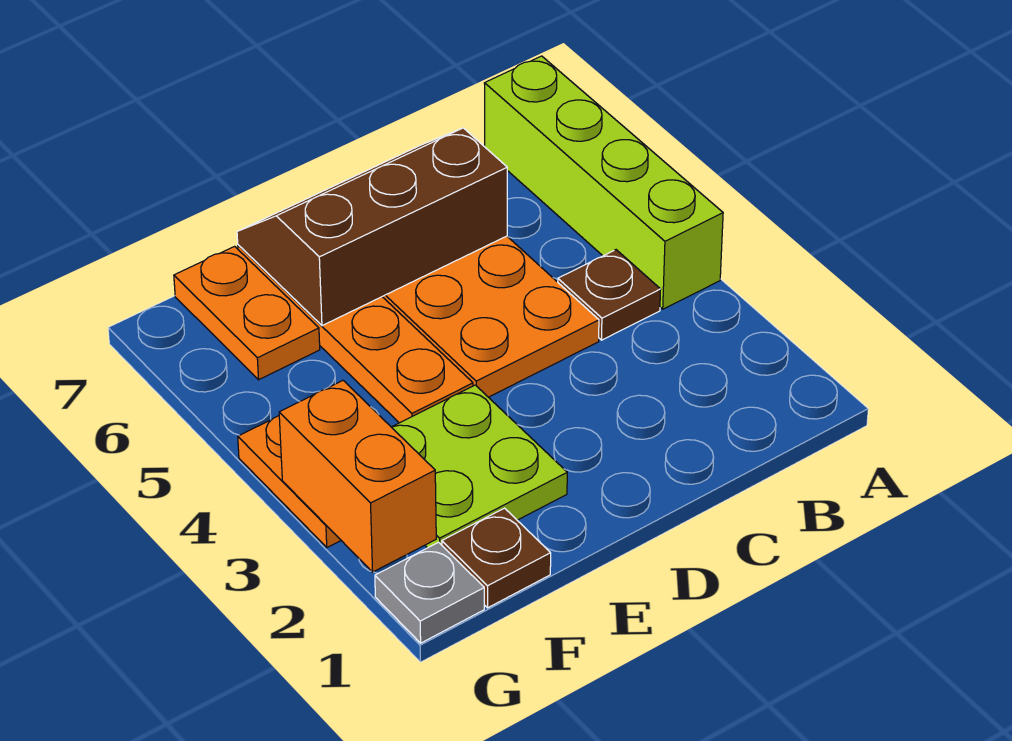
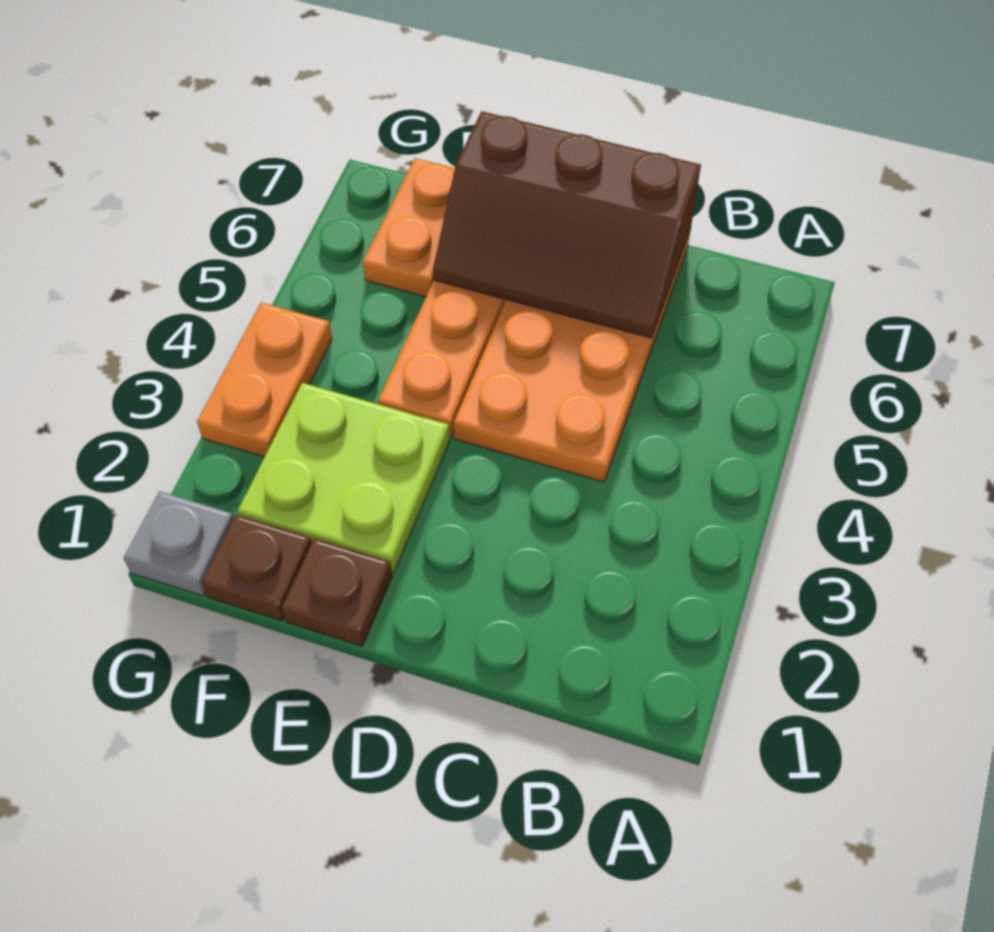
lime 1x4 brick [484,56,723,309] -> none
brown 1x1 plate [558,250,661,340] -> brown 1x1 plate moved to [282,538,392,646]
brown 2x3 slope [237,128,507,326] -> brown 2x3 slope turned to [433,111,701,338]
orange 1x2 brick [279,381,436,572] -> none

